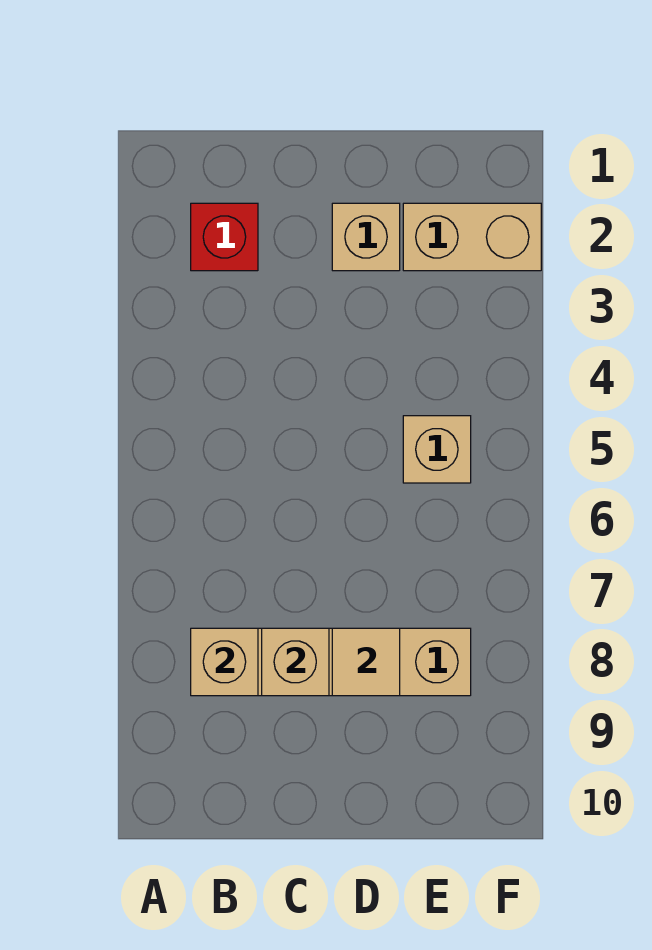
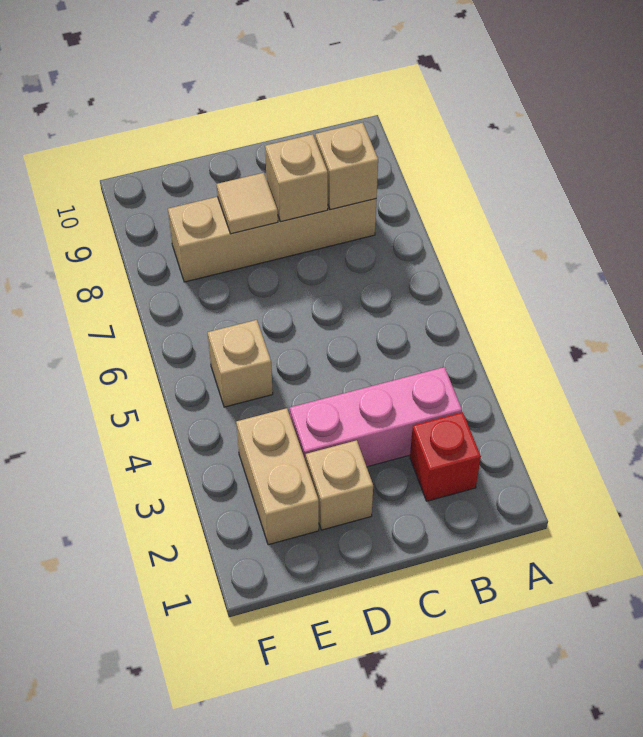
none -> pink 1x3 brick [290,367,462,467]
tan 1x2 brick [403,203,541,271] -> tan 1x2 brick turned to [236,408,319,545]

